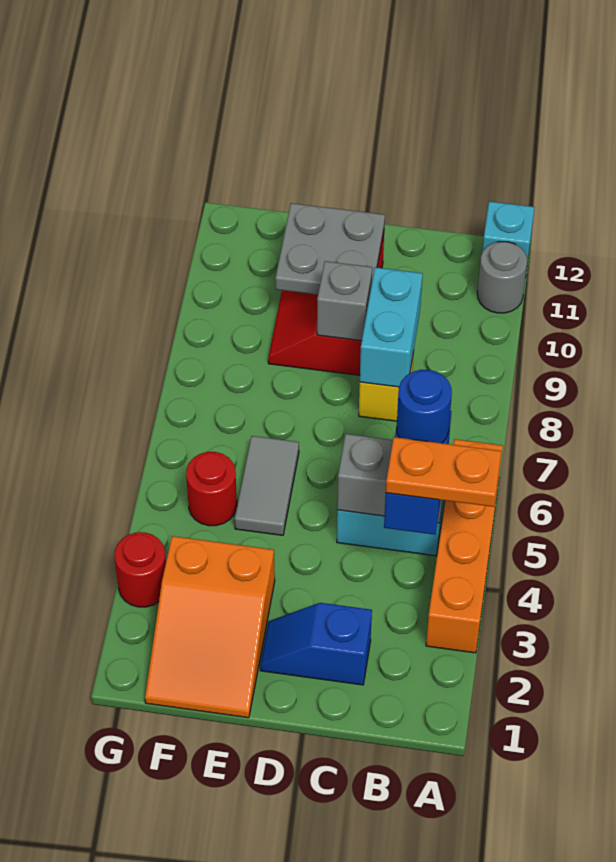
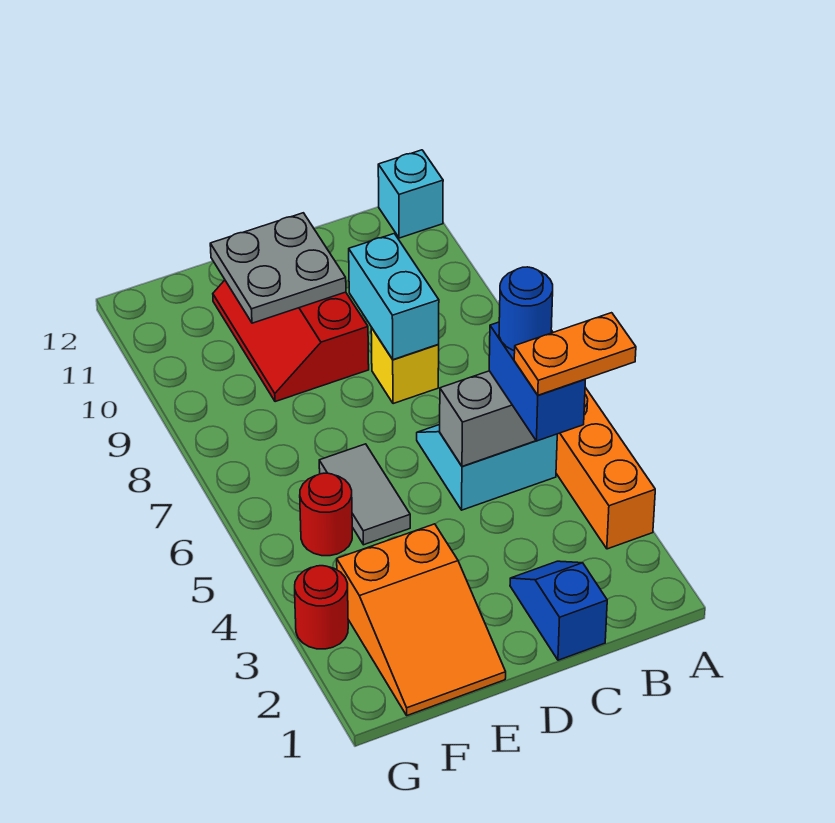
grey 1x1 round brick [477,242,527,313] -> none
blue 1x2 slope [260,603,372,685] -> blue 1x2 slope turned to [510,561,607,660]
grey 1x1 brick [317,261,372,341] -> none

